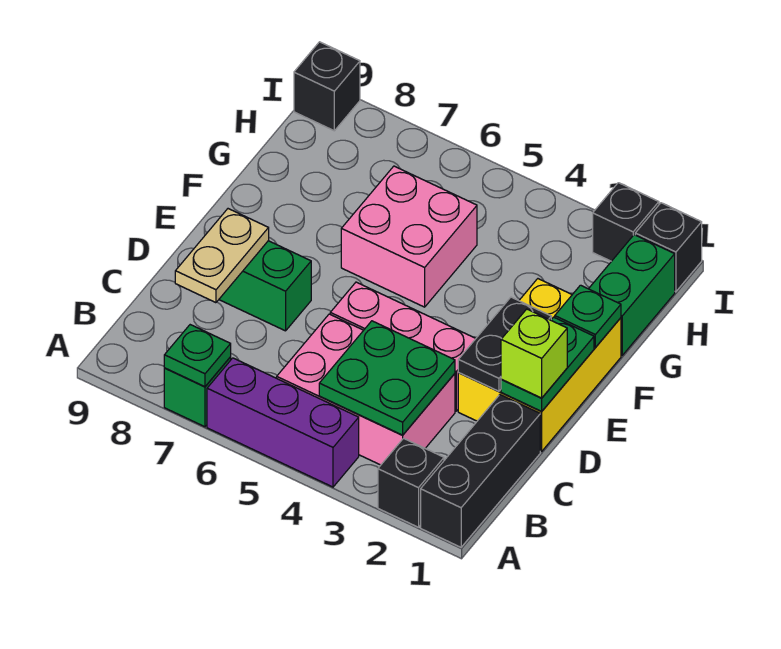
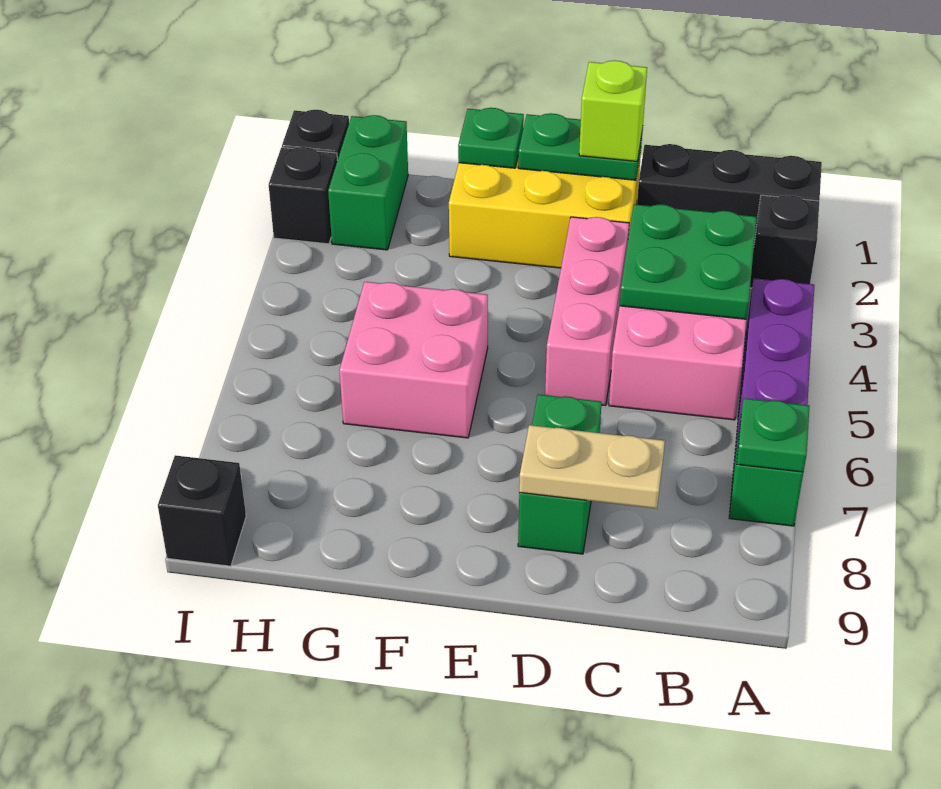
black 1x2 plate [458,297,551,391] -> none
green 1x2 brick [589,235,675,355] -> green 1x2 brick turned to [328,115,408,250]

